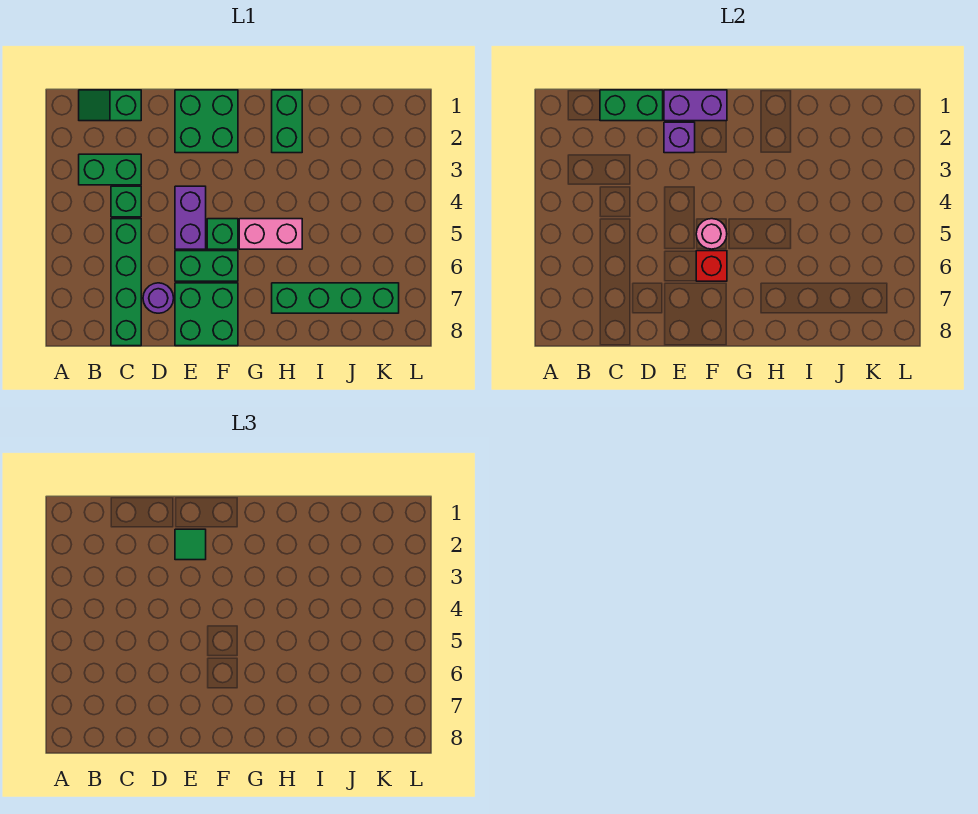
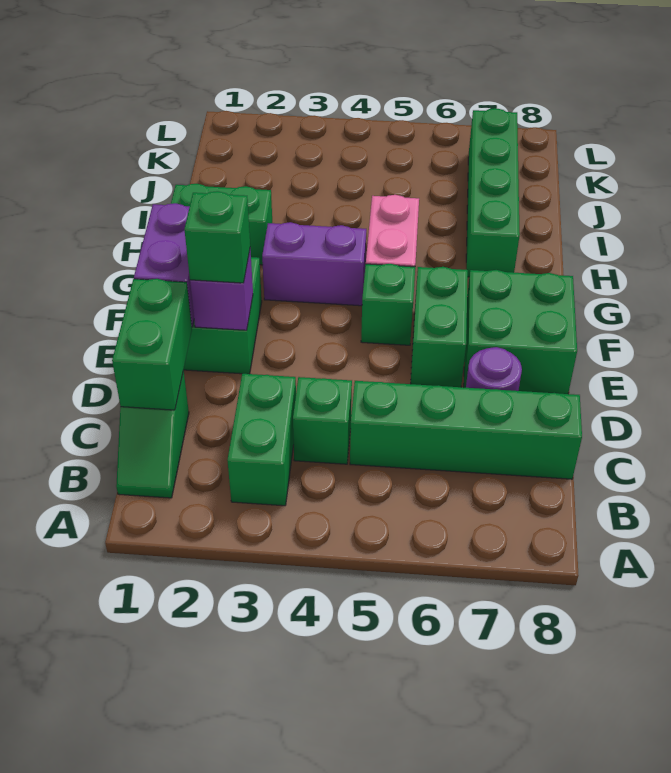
green 1x1 tile [175,529,206,560] -> green 1x1 brick [184,191,250,283]
purple 1x2 brick [175,186,206,249] -> purple 1x2 brick moved to [262,222,366,306]
pink 1x1 round brick [696,219,727,249] -> none
red 1x1 brick [696,251,727,281] -> none

